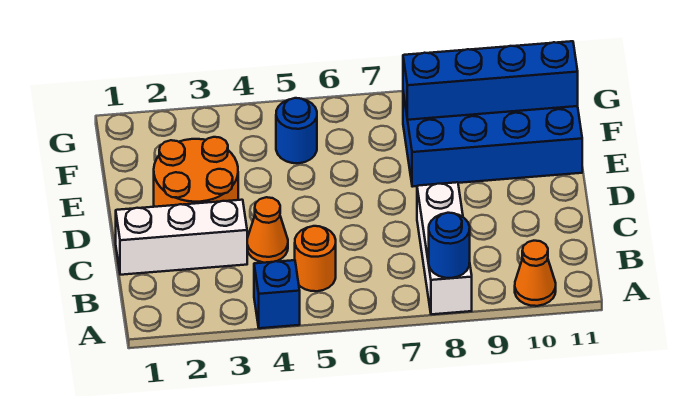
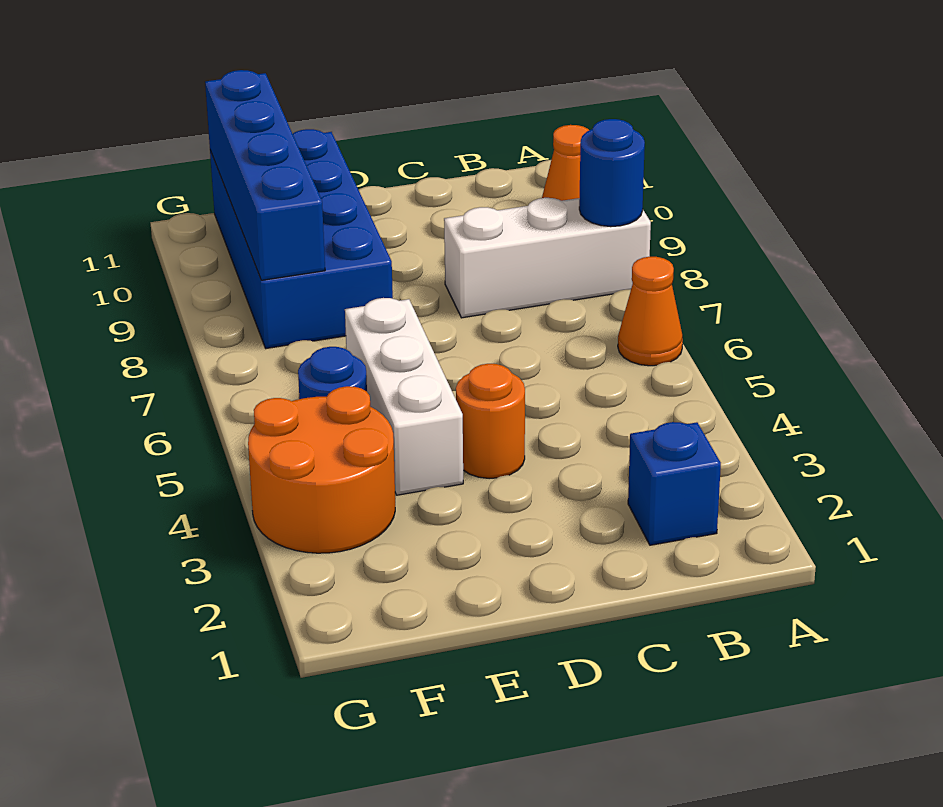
blue 1x1 brick [254,260,300,328] -> blue 1x1 brick moved to [628,422,721,545]
orange 1x1 round brick [295,226,336,291] -> orange 1x1 round brick moved to [456,364,525,479]
white 1x3 brick [116,200,247,275] -> white 1x3 brick moved to [345,298,463,495]
orange 1x1 cone [247,197,288,263] -> orange 1x1 cone moved to [618,257,683,366]
orange 2x2 round brick [154,137,238,207] -> orange 2x2 round brick moved to [248,386,395,553]

